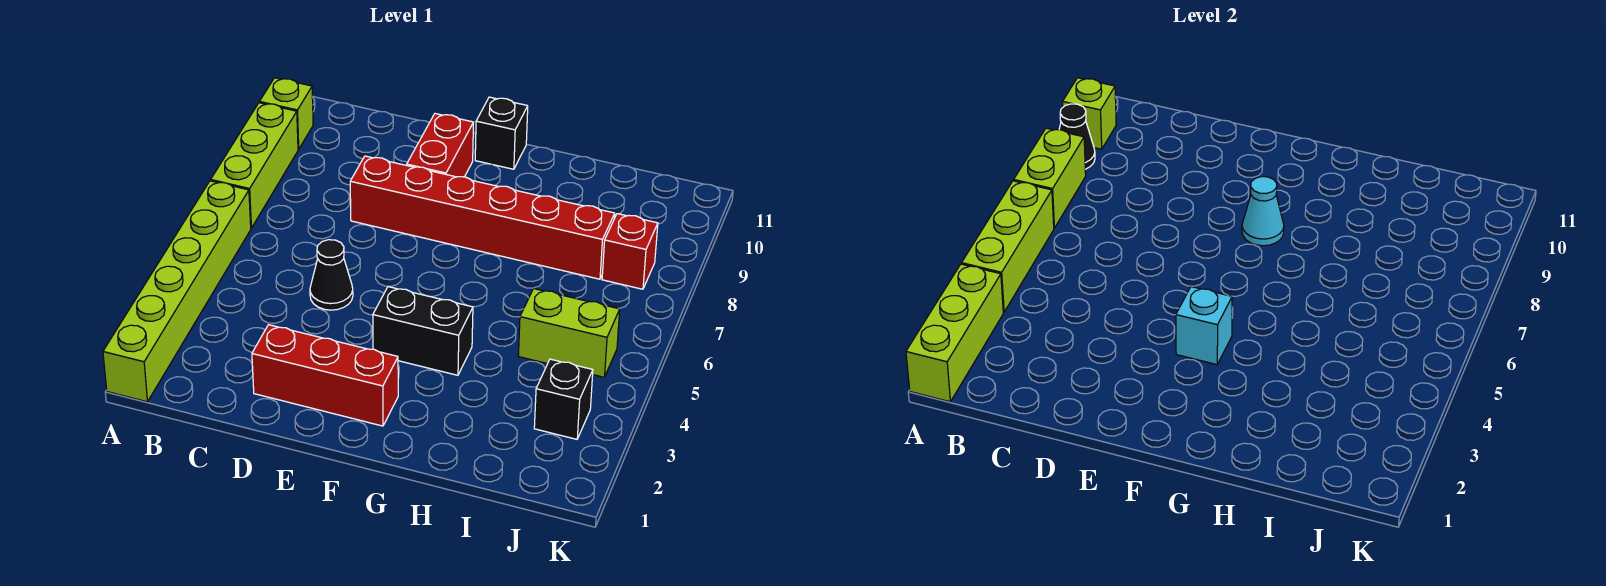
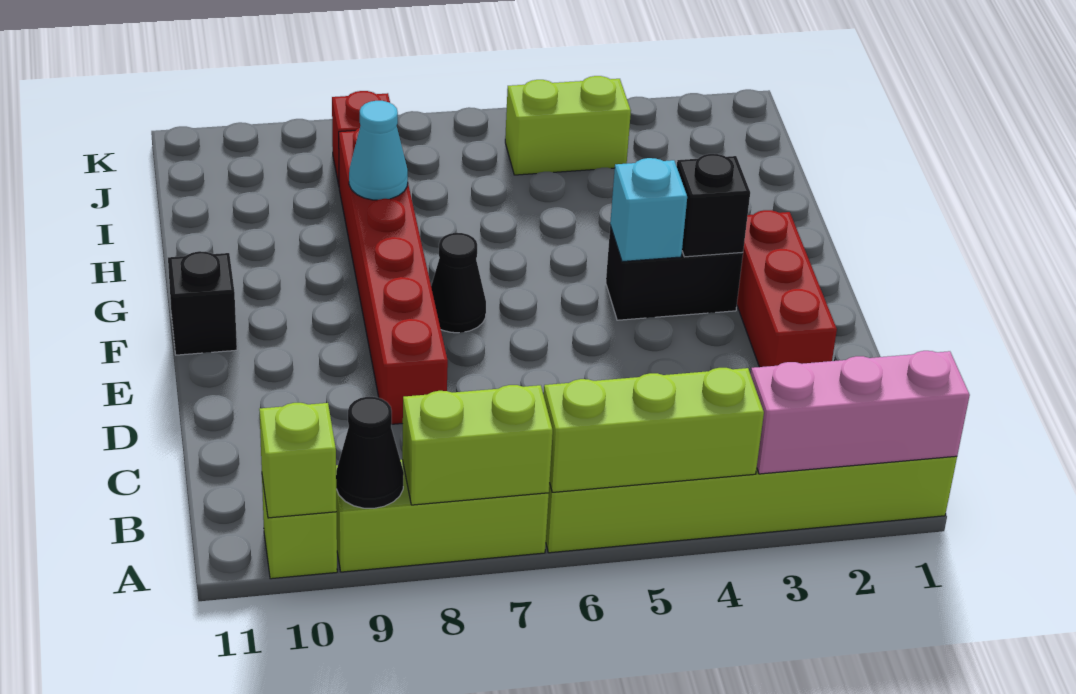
lime 1x3 brick [906,264,1003,402] -> pink 1x3 brick [751,351,970,474]
black 1x1 cone [310,240,353,310] -> black 1x1 cone moved to [431,233,486,333]
red 1x2 brick [407,114,473,177] -> none
black 1x2 brick [373,287,473,375] -> black 1x2 brick turned to [606,225,743,320]
cyan 1x1 cone [1242,177,1284,246] -> cyan 1x1 cone moved to [349,101,408,200]
lime 1x2 brick [518,289,620,377] -> lime 1x2 brick turned to [505,76,631,175]
black 1x1 brick [534,359,593,439] -> black 1x1 brick moved to [677,154,750,257]

